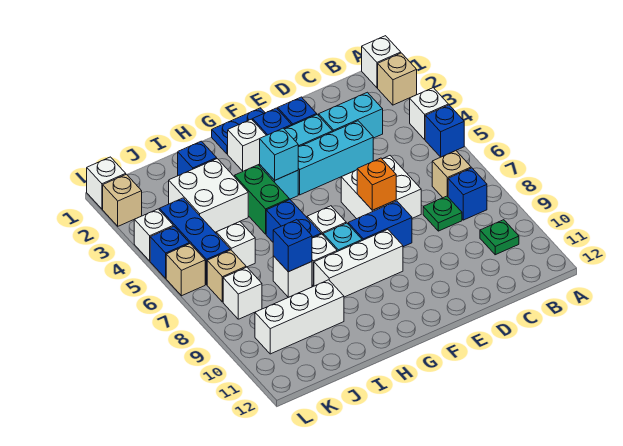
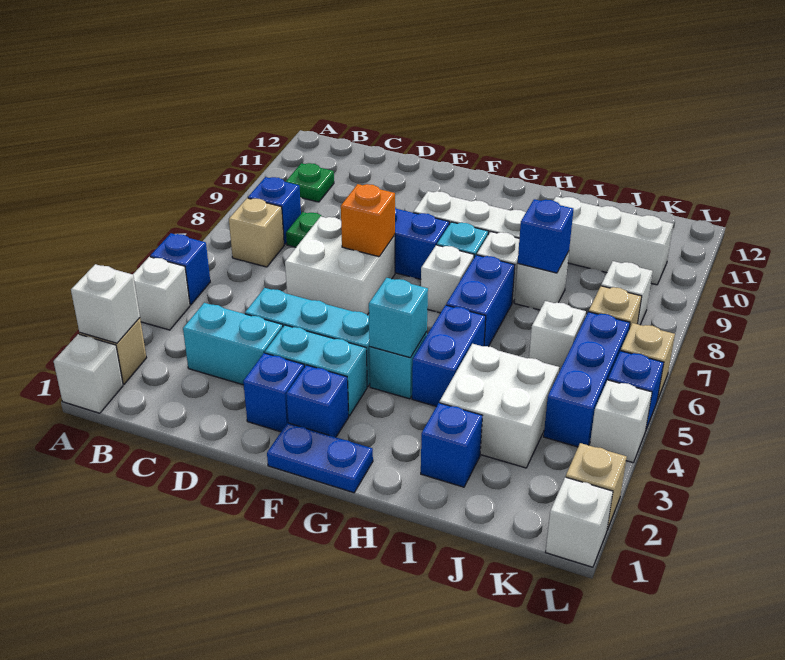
white 1x1 brick [228,119,266,171] -> white 1x1 brick moved to [71,264,140,343]
green 1x2 brick [235,165,289,234] -> blue 1x2 brick [412,305,486,406]

